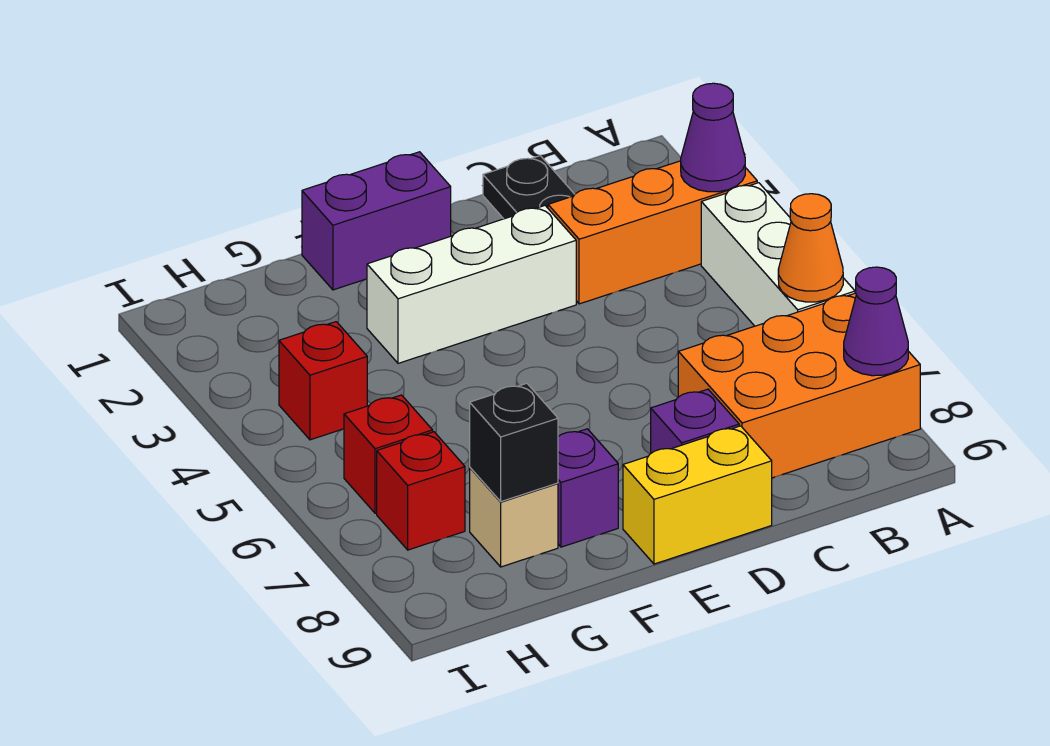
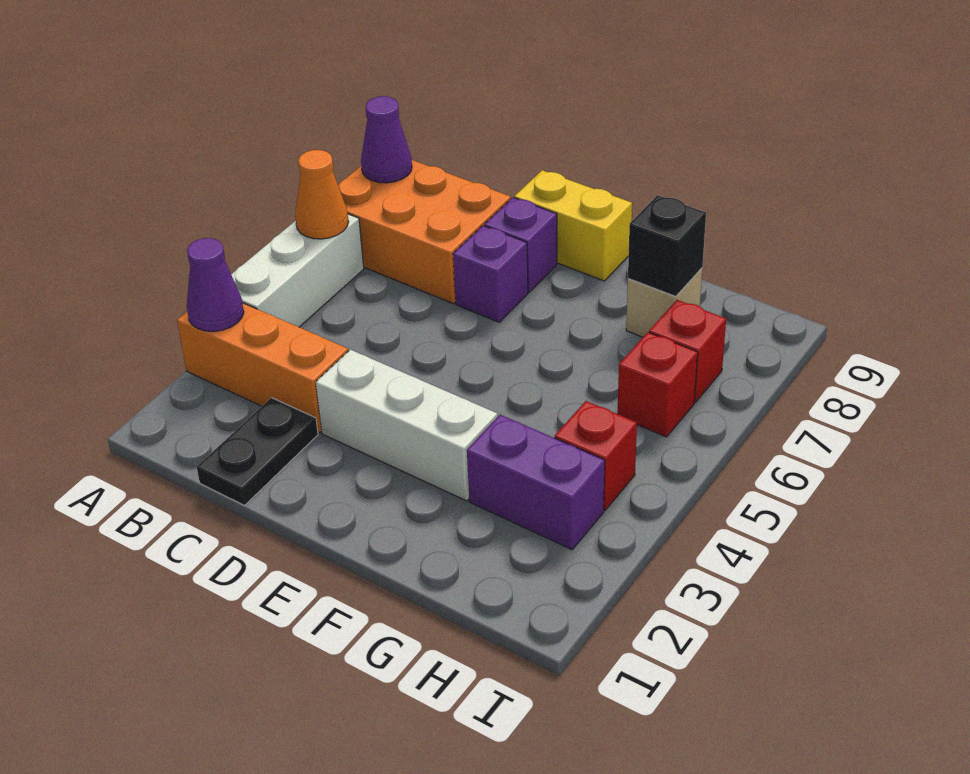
purple 1x2 brick [302,152,451,290] -> purple 1x2 brick moved to [467,415,605,549]
purple 1x1 brick [558,429,618,547] -> purple 1x1 brick moved to [453,226,528,322]

